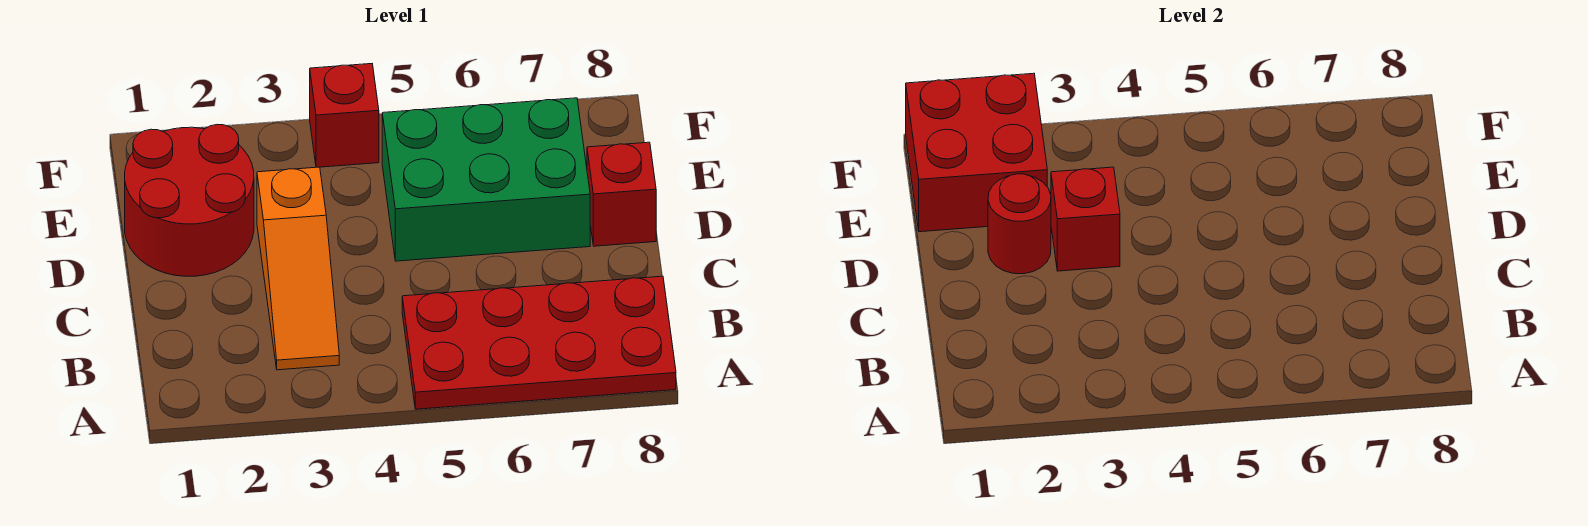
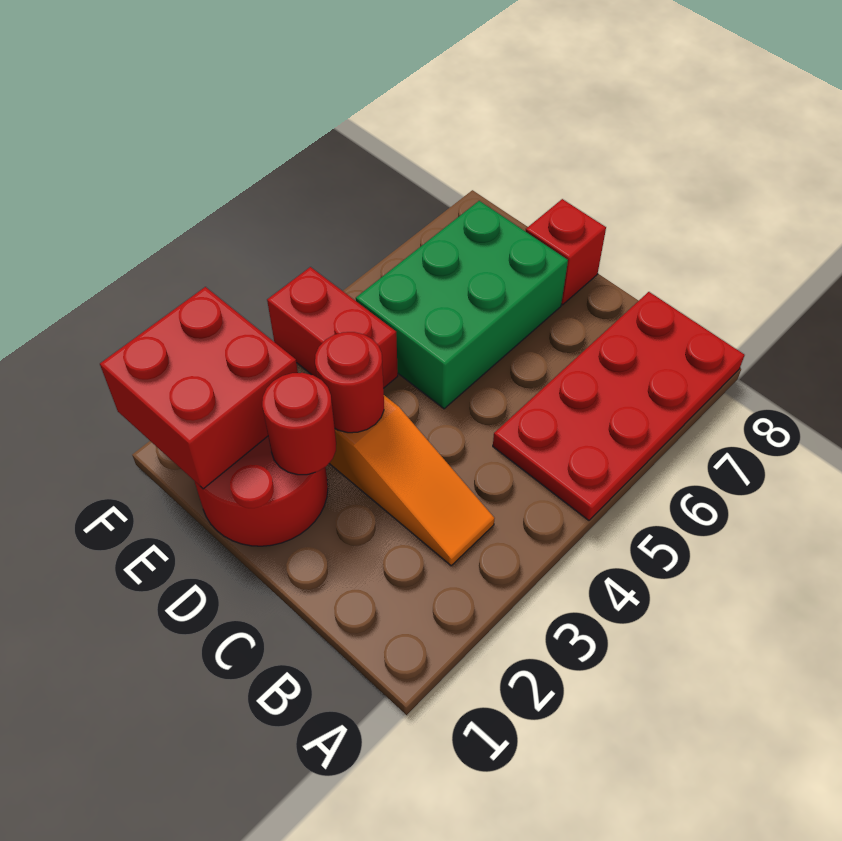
red 1x1 brick [1051,167,1120,271] -> red 1x1 round brick [315,332,384,433]
red 1x1 brick [310,64,379,167] -> red 1x2 brick [267,267,398,388]

